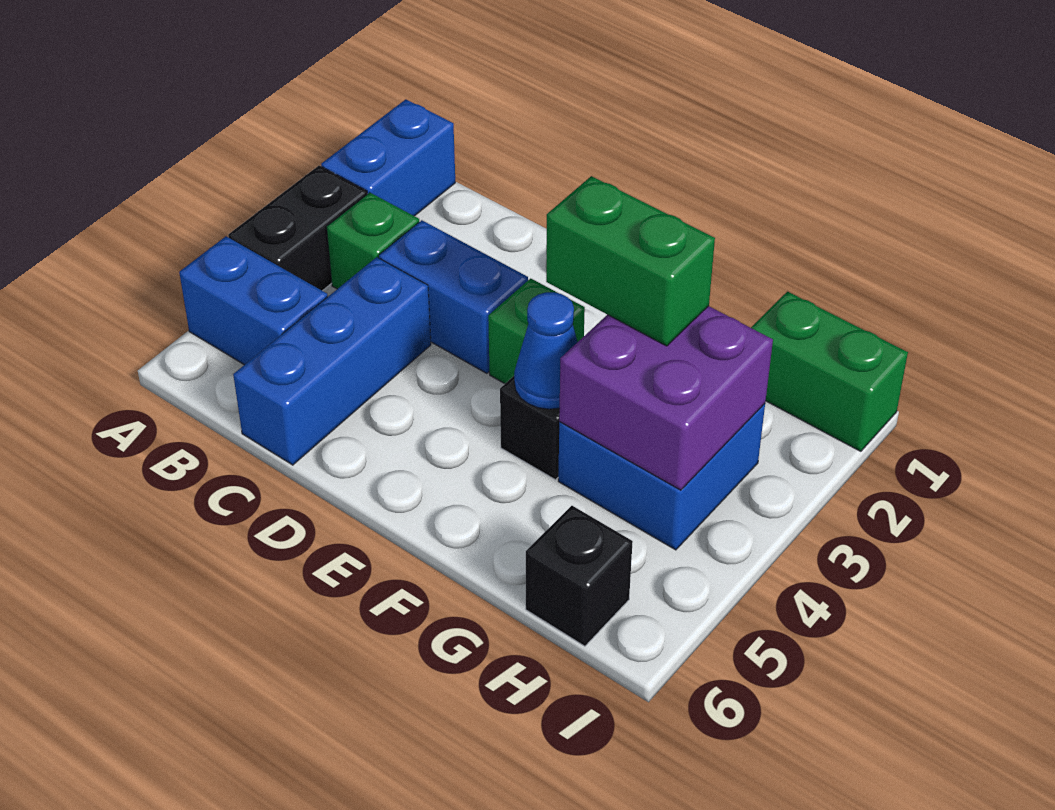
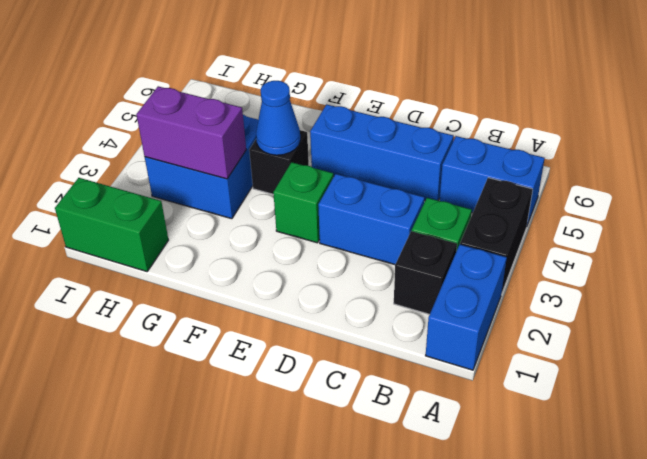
blue 1x3 brick [233,257,431,465] -> blue 1x3 brick turned to [310,104,454,200]
green 1x2 brick [546,176,715,346] -> none
purple 2x2 brick [559,306,773,490] -> purple 1x2 brick [136,86,246,179]
black 1x1 brick [526,506,633,646] -> black 1x1 brick moved to [394,231,457,314]

